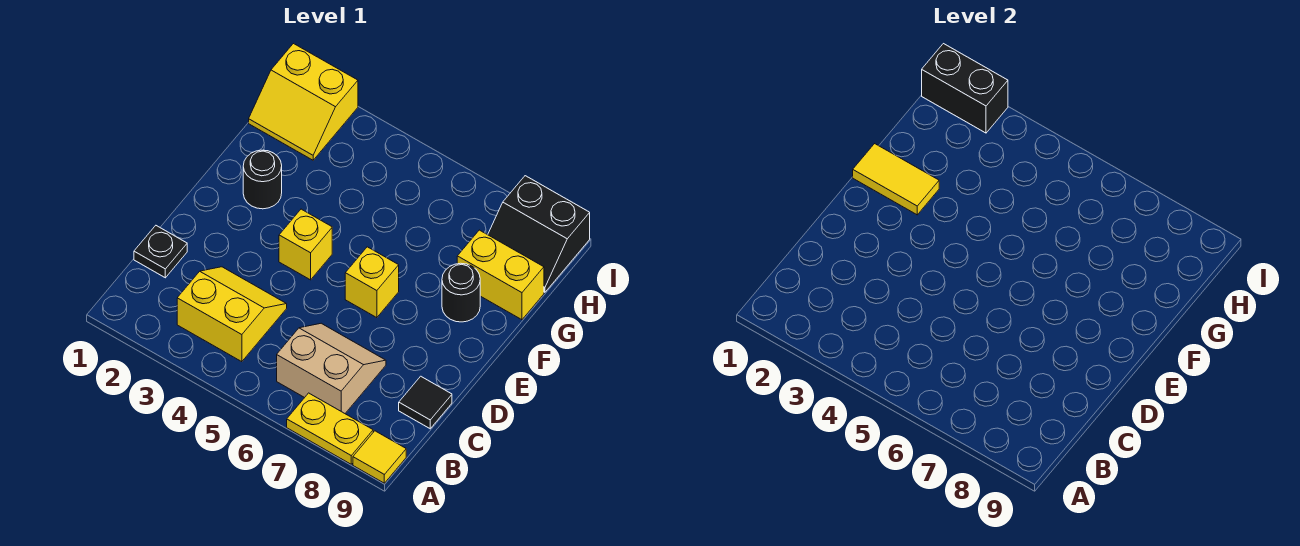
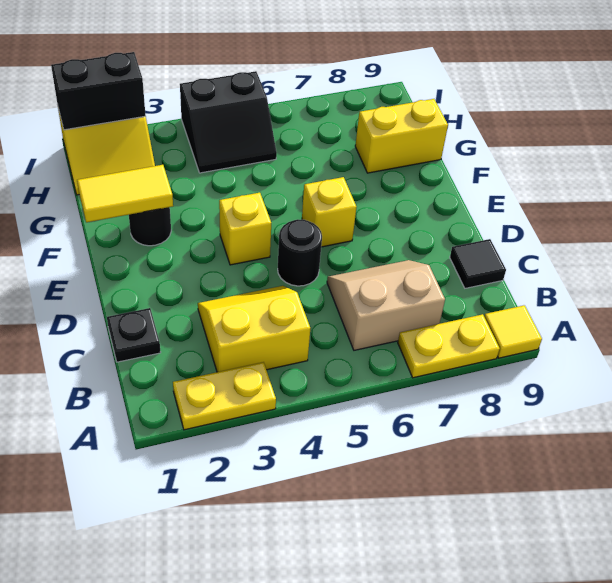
none -> yellow 1x2 plate [173,362,276,430]
black 1x1 round brick [442,263,480,322] -> black 1x1 round brick moved to [278,219,322,286]
black 2x2 slope [488,176,590,292] -> black 2x2 slope moved to [180,71,277,173]

